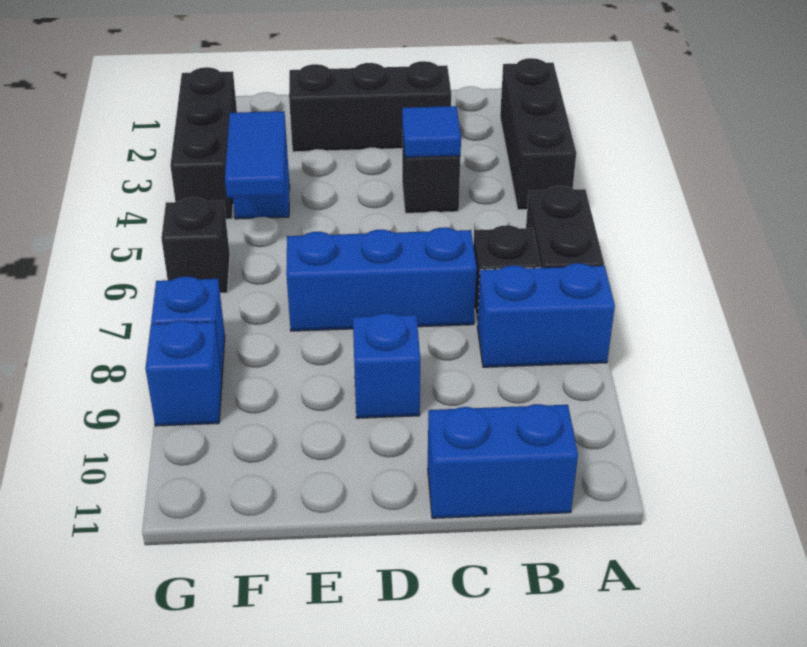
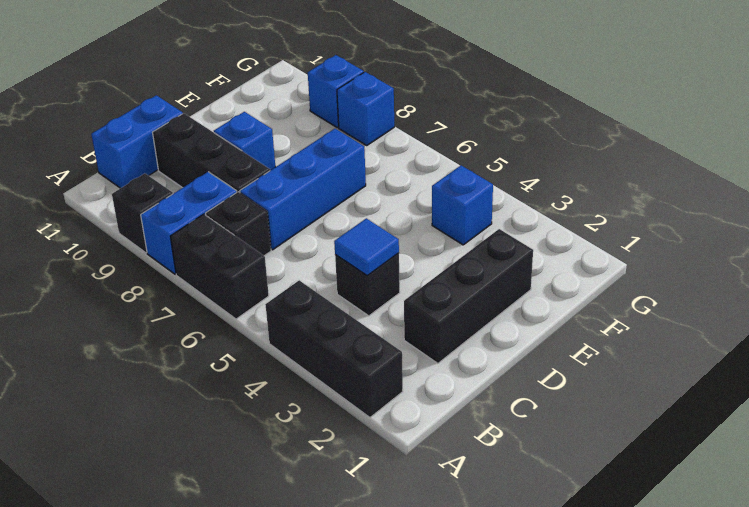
blue 1x2 tile [225,111,286,198] -> none
black 1x3 brick [170,67,237,219] -> black 1x3 brick moved to [153,113,270,193]
black 1x1 brick [161,198,230,293] -> black 1x1 brick moved to [112,174,173,253]

